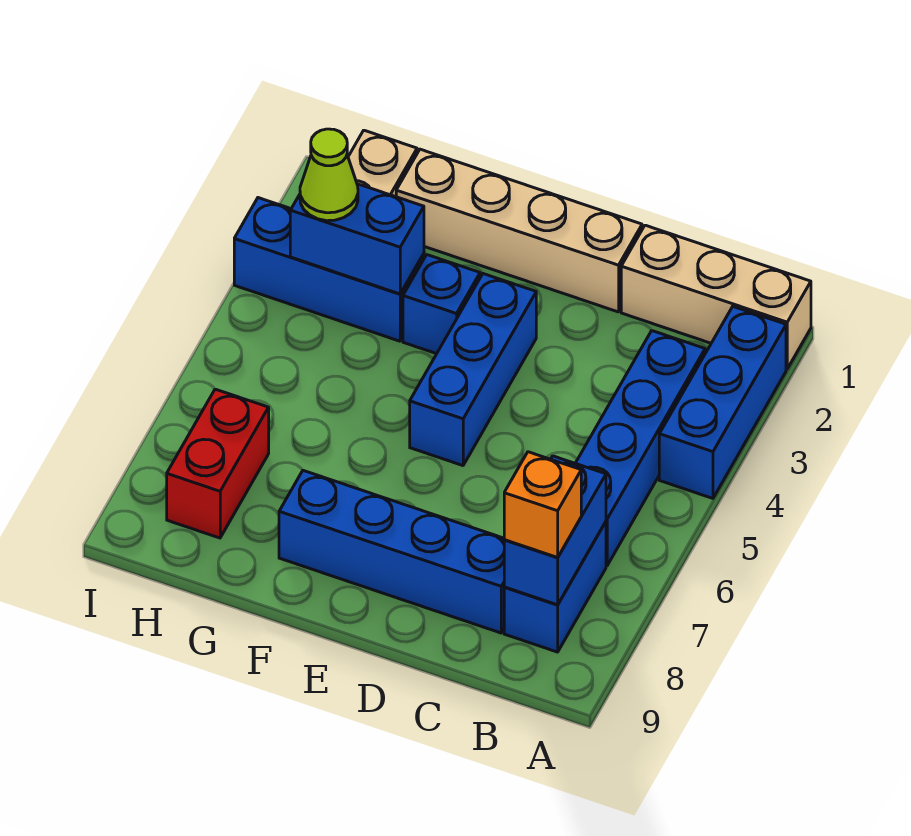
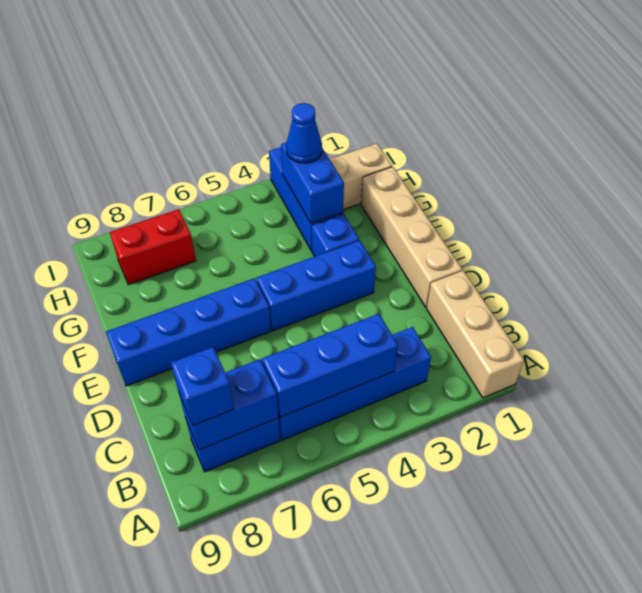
blue 1x3 brick [659,307,786,498] -> blue 1x3 brick moved to [262,314,398,417]
orange 1x1 brick [504,452,581,557] -> blue 1x1 brick [171,347,234,426]
blue 1x4 brick [279,471,504,633] -> blue 1x4 brick turned to [106,278,271,386]
lime 1x1 cone [300,129,358,221] -> blue 1x1 cone [286,103,322,163]

